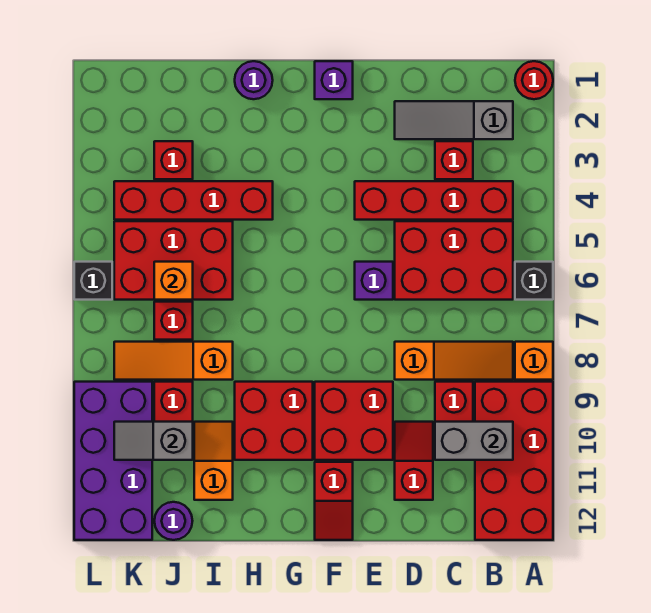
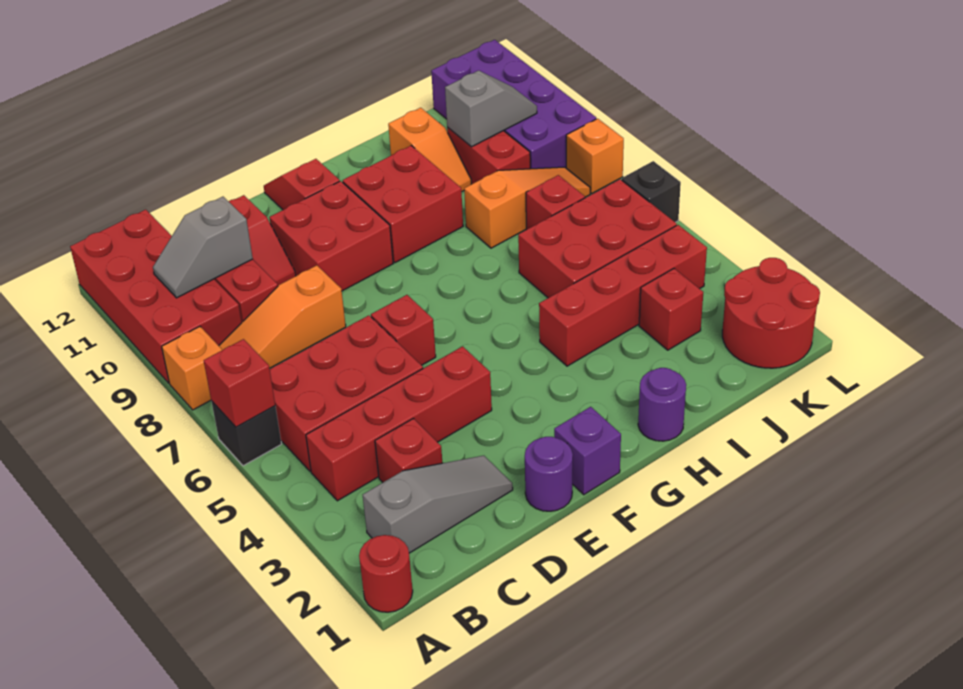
none -> red 1x1 brick [204,339,275,427]
grey 1x2 brick [435,422,513,460] -> grey 1x2 slope [153,197,253,298]
purple 1x1 brick [355,262,393,300] -> red 1x1 brick [371,295,436,365]
orange 1x1 brick [154,262,193,300] -> orange 1x1 brick moved to [566,119,624,193]
purple 1x1 round brick [154,502,192,540] -> purple 1x1 round brick moved to [525,437,573,511]
none -> red 2x2 round brick [722,258,820,368]

